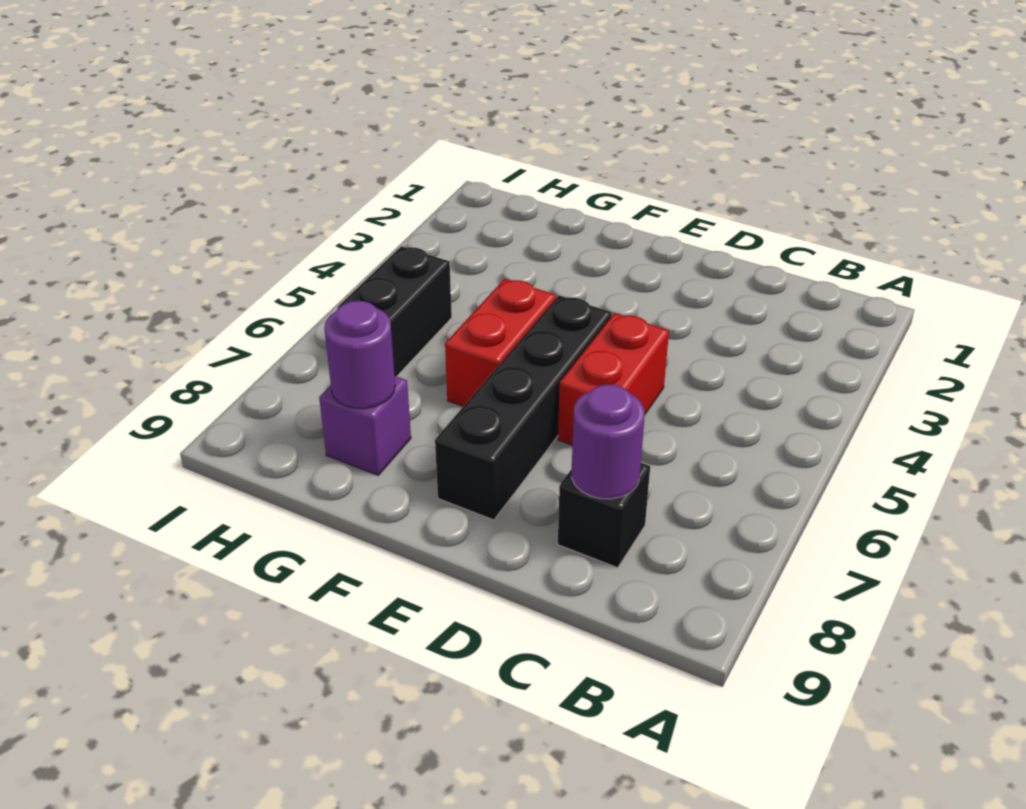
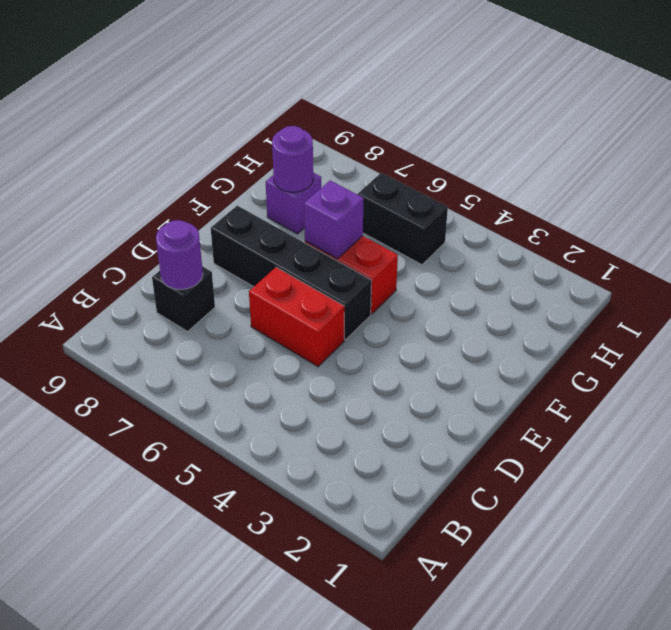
none -> purple 1x1 brick [304,180,364,259]

